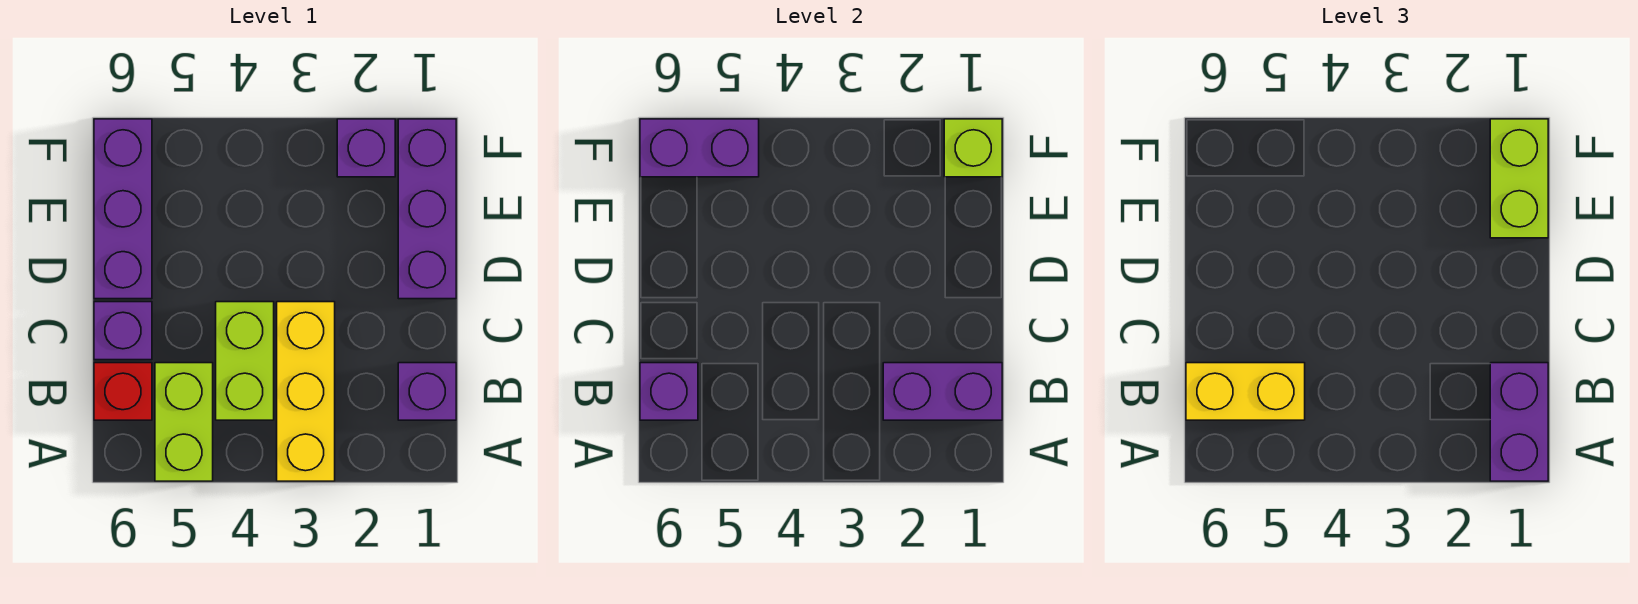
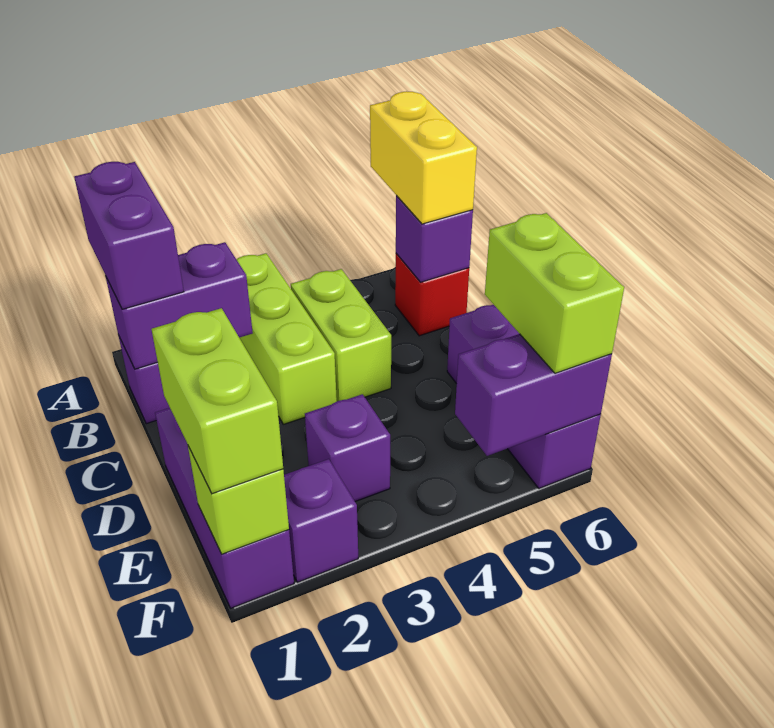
yellow 1x3 brick [277,302,335,481] -> lime 1x3 brick [236,253,337,424]
lime 1x2 brick [155,363,213,481] -> lime 1x2 brick moved to [485,213,624,373]
yellow 1x2 brick [1186,363,1305,420] -> yellow 1x2 brick turned to [370,91,477,224]
purple 1x1 brick [94,302,152,360] -> purple 1x1 brick moved to [305,394,390,502]

